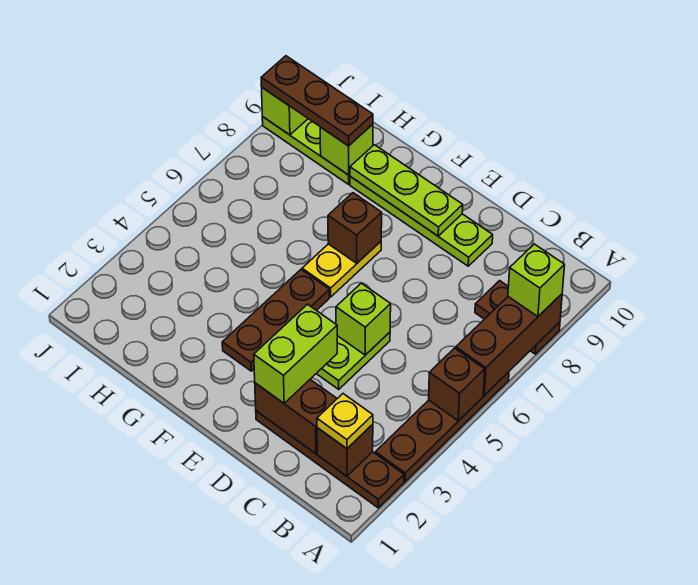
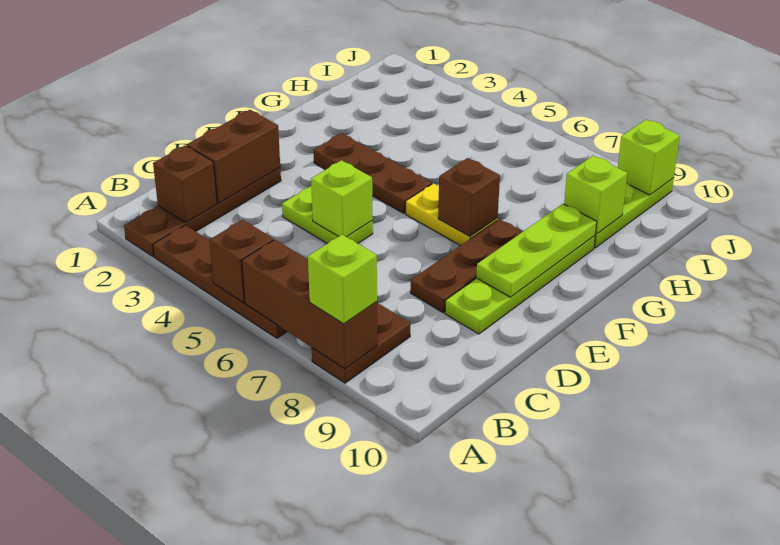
yellow 1x1 plate [317,394,373,449] -> none
lime 1x2 brick [254,304,337,403] -> none
brown 1x3 plate [261,56,373,146] -> brown 1x3 plate moved to [411,219,522,313]

